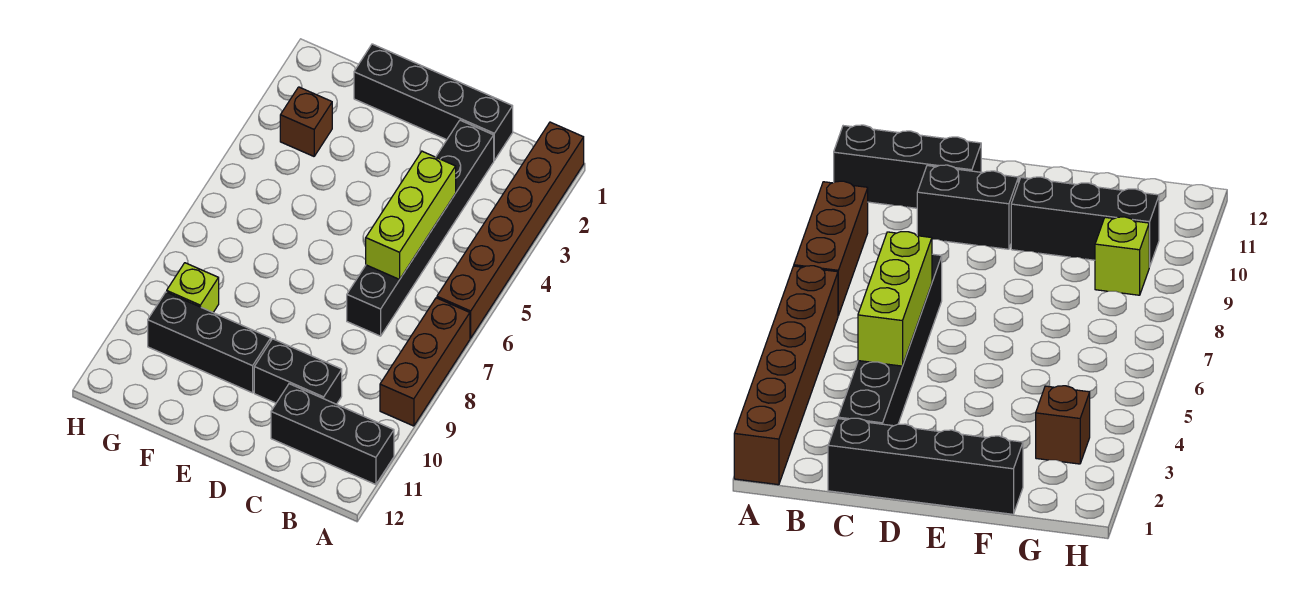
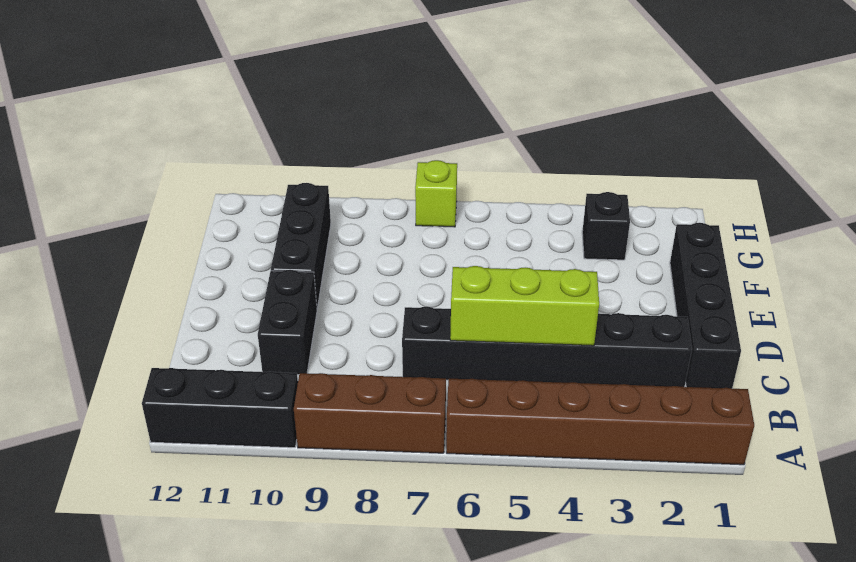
black 1x3 brick [271,384,394,485] -> black 1x3 brick turned to [142,368,298,448]
brown 1x1 brick [280,87,332,156] -> black 1x1 brick [582,192,630,260]
lime 1x1 brick [167,263,219,312] -> lime 1x1 brick moved to [415,160,457,227]

